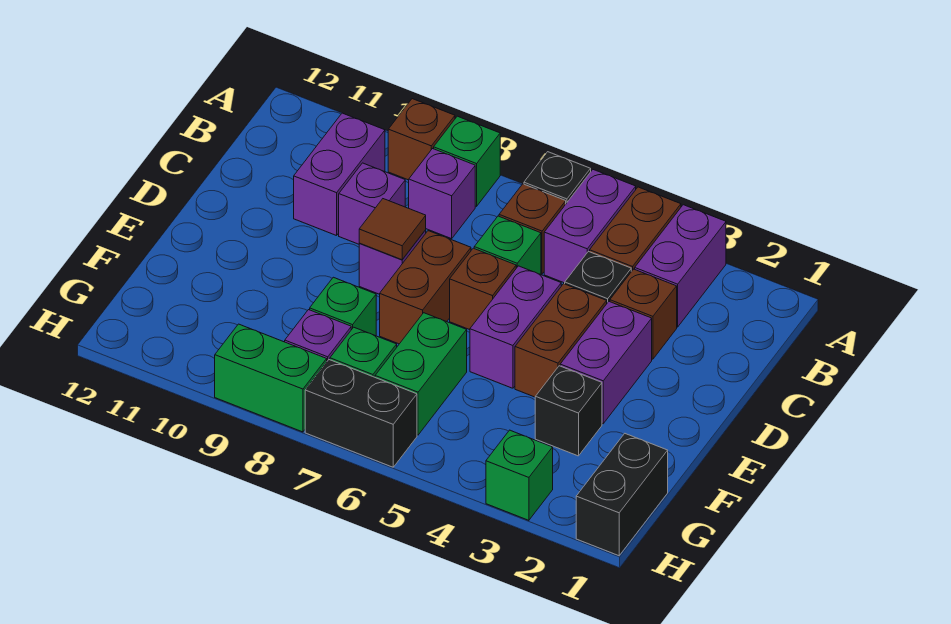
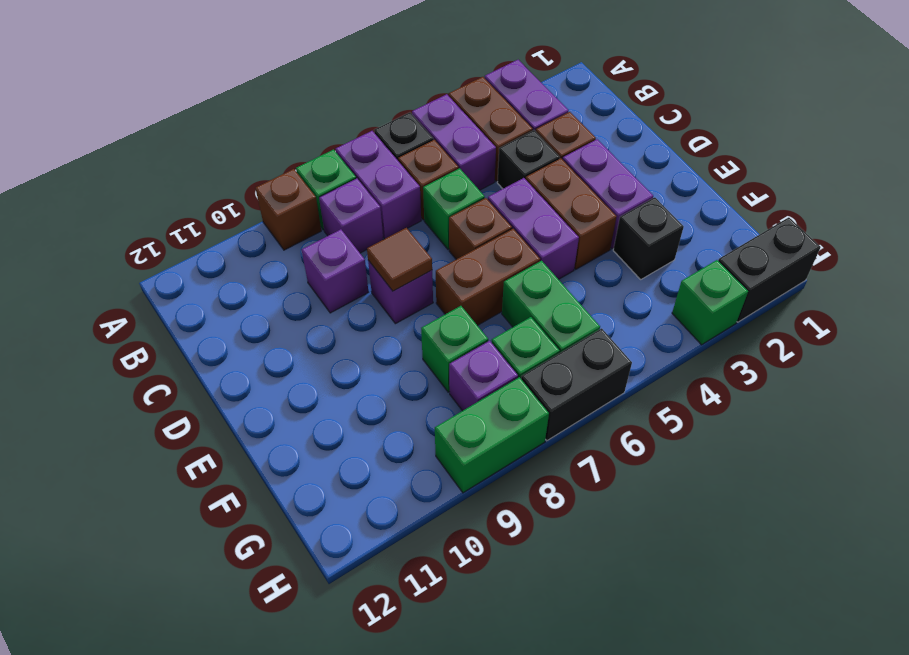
purple 1x2 brick [294,113,385,236] -> purple 1x2 brick moved to [336,131,421,239]
brown 1x2 brick [380,231,471,344] -> brown 1x2 brick turned to [436,229,540,326]
black 1x2 brick [576,434,668,556] -> black 1x2 brick turned to [718,217,820,322]

